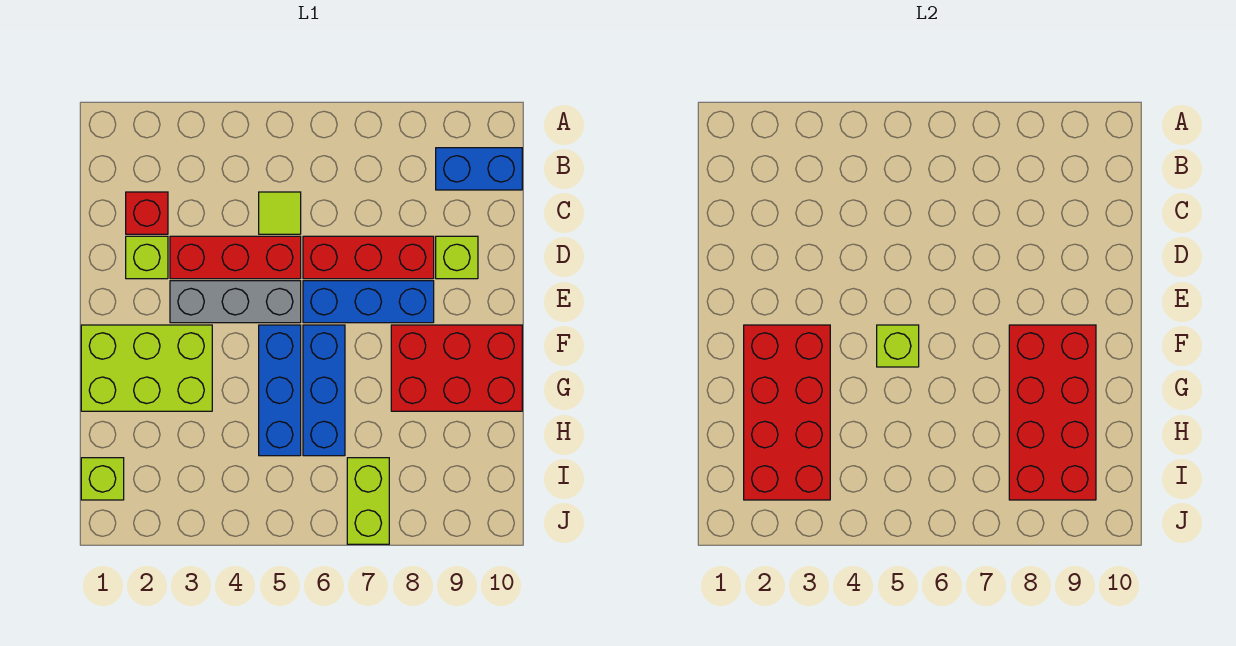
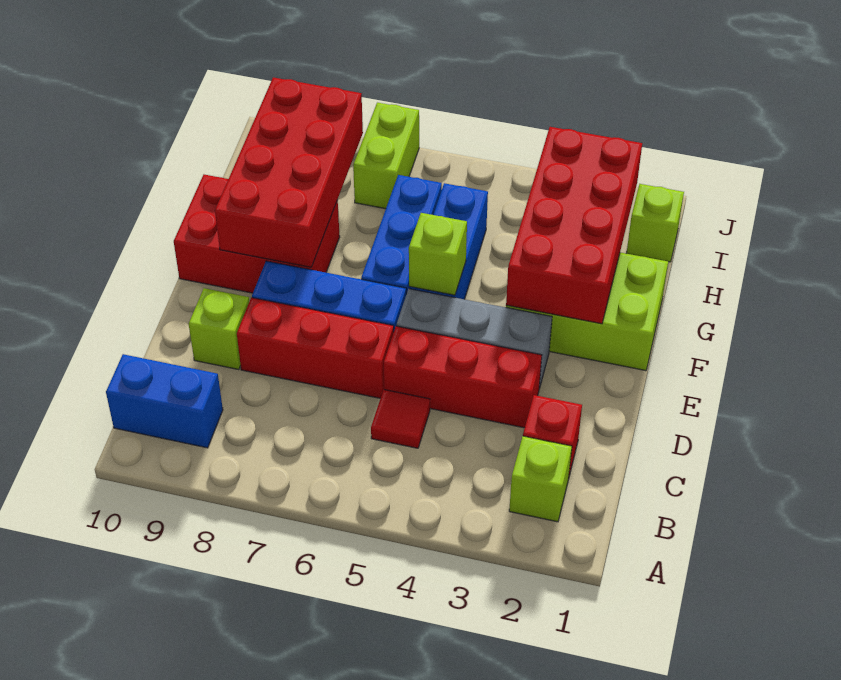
lime 1x1 tile [259,192,301,234] -> red 1x1 tile [371,390,430,448]
lime 1x1 brick [126,236,168,279] -> lime 1x1 brick moved to [509,436,572,522]

